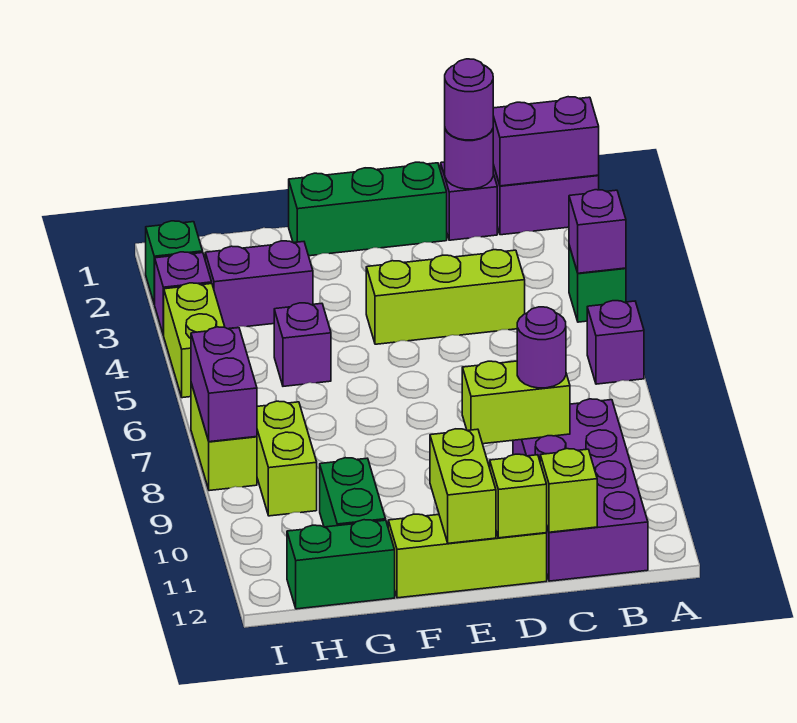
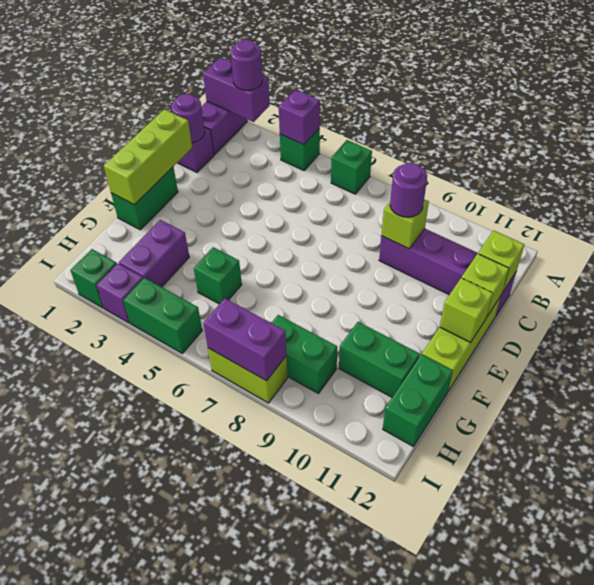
purple 1x2 brick [493,97,599,186] -> purple 1x2 brick turned to [203,58,270,122]
purple 1x1 brick [587,301,644,384] -> green 1x1 brick [331,140,372,194]
purple 2x4 brick [513,399,648,581] -> purple 1x4 brick [379,229,516,317]
purple 1x1 round brick [445,59,493,140] -> purple 1x1 round brick moved to [231,40,262,90]
lime 1x3 brick [366,250,525,344] -> lime 1x3 brick moved to [104,109,192,205]
lime 1x2 brick [462,361,570,444] -> lime 1x1 brick [381,199,429,249]
green 1x3 brick [289,162,447,256] -> green 1x2 brick [111,167,178,230]
lime 1x2 brick [430,429,496,543] -> lime 1x1 brick [440,278,493,342]
purple 1x1 brick [274,303,331,386] -> green 1x1 brick [194,247,242,304]
lime 1x2 brick [257,401,317,516] -> green 1x2 brick [272,315,337,394]
lime 1x2 brick [164,283,225,398] -> green 1x2 brick [123,278,202,353]

